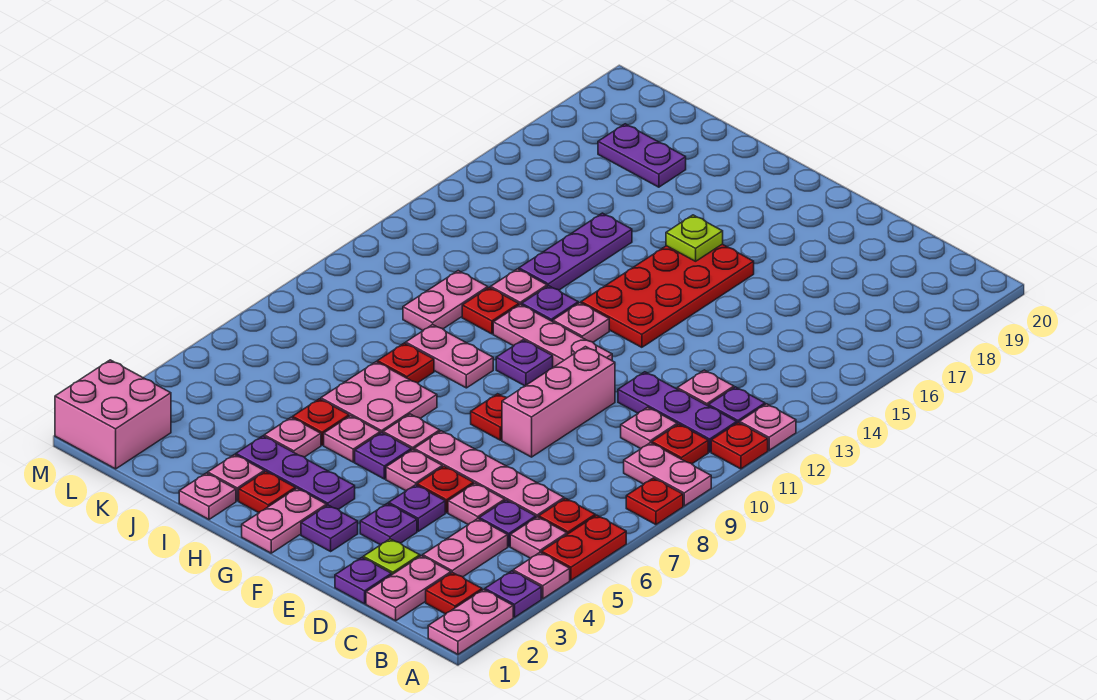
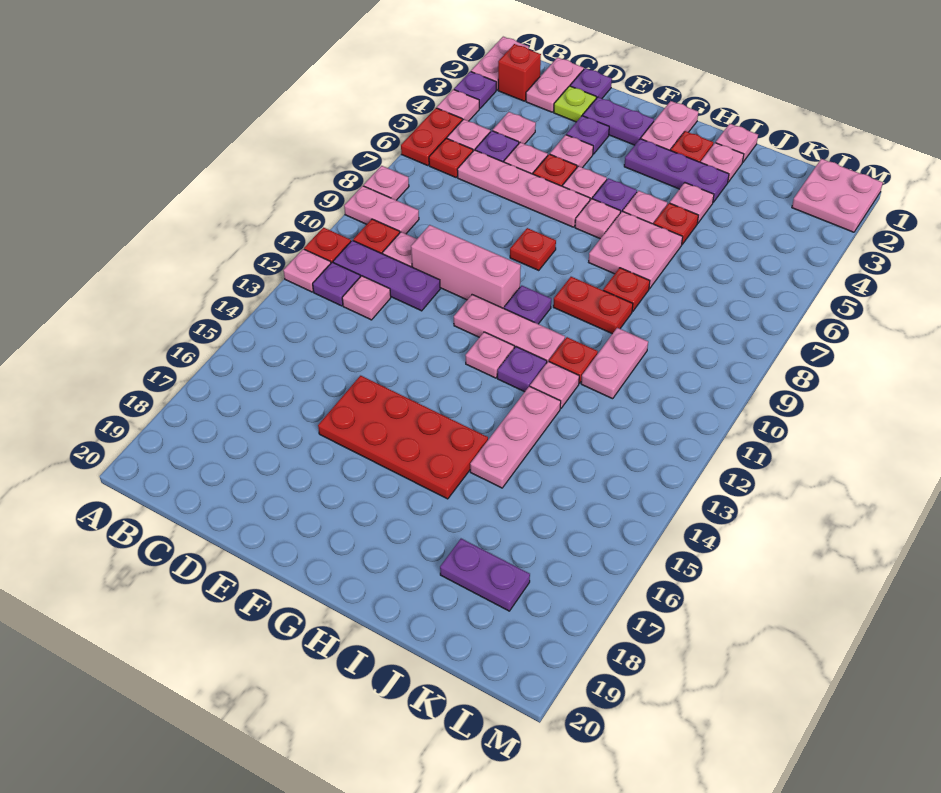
red 1x1 plate [626,478,683,525] -> pink 1x1 plate [364,166,409,200]
red 1x1 plate [426,572,482,614] -> red 1x1 brick [498,44,541,101]
pink 1x2 plate [423,519,508,577] -> pink 1x1 plate [493,112,536,144]
purple 1x1 plate [389,485,445,531] -> pink 1x1 plate [550,135,593,168]
pink 1x3 brick [502,347,615,457] -> pink 1x3 brick turned to [411,225,521,308]
purple 1x1 plate [301,505,358,551] -> purple 1x2 plate [583,97,654,145]
red 2x4 plate [581,244,754,347] -> red 2x4 plate turned to [318,376,488,499]
lime 1x1 plate [666,215,723,261] -> none
pink 1x2 plate [406,325,493,388] -> red 1x2 plate [553,277,633,334]
purple 1x3 plate [519,213,632,290] -> pink 1x3 plate [470,386,561,488]
pink 2x2 brick [55,360,171,469] -> pink 2x2 plate [792,159,883,232]

